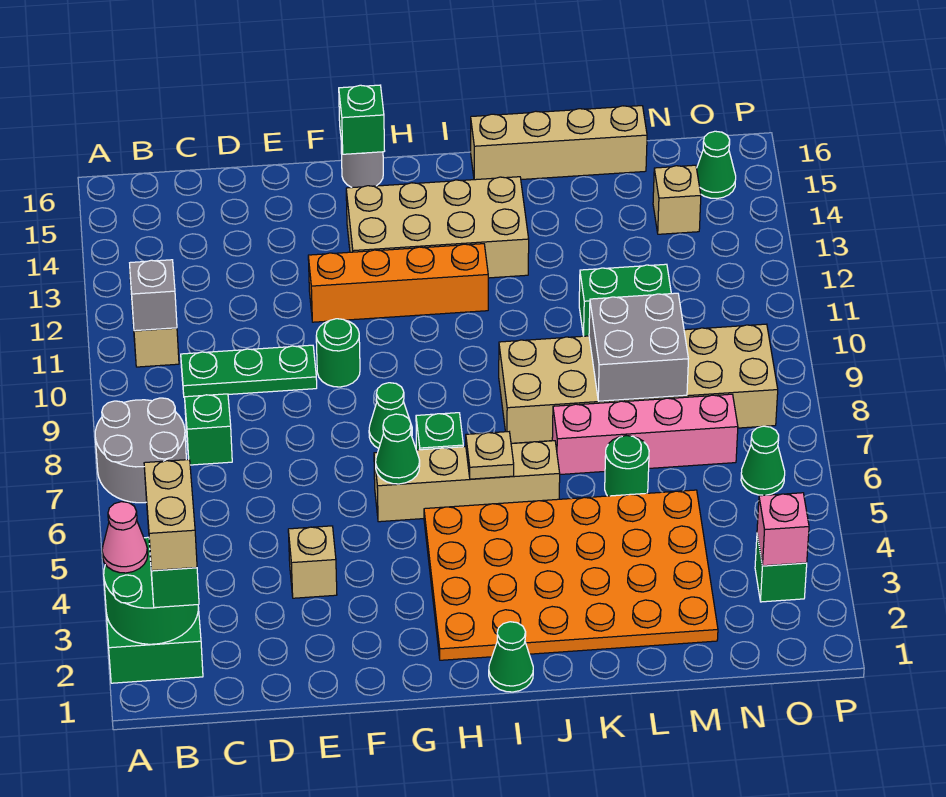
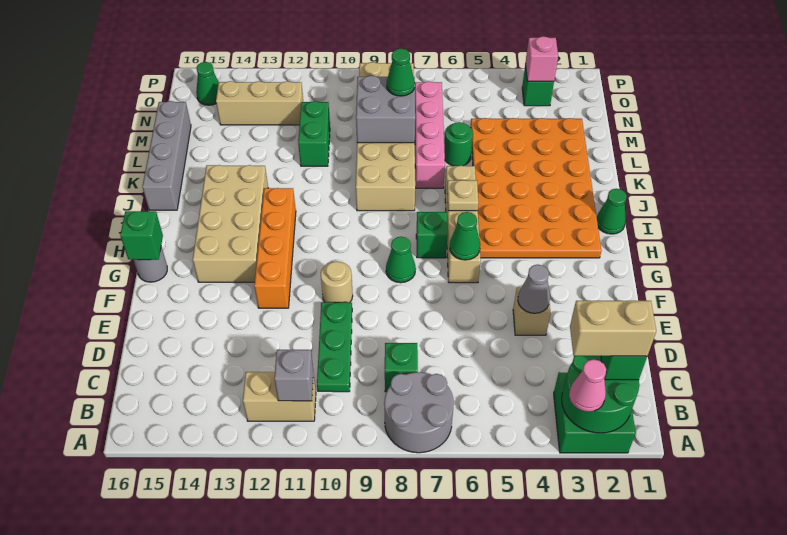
none -> grey 1x1 cone [518,265,550,313]
green 1x1 round brick [316,319,360,387] -> tan 1x1 round brick [321,261,353,303]
tan 1x4 brick [471,106,647,180] -> grey 1x4 brick [142,101,191,210]
tan 1x1 brick [653,165,701,234] -> tan 1x3 brick [216,81,303,125]
green 1x1 cone [741,426,785,495] -> green 1x1 cone moved to [387,49,415,96]

